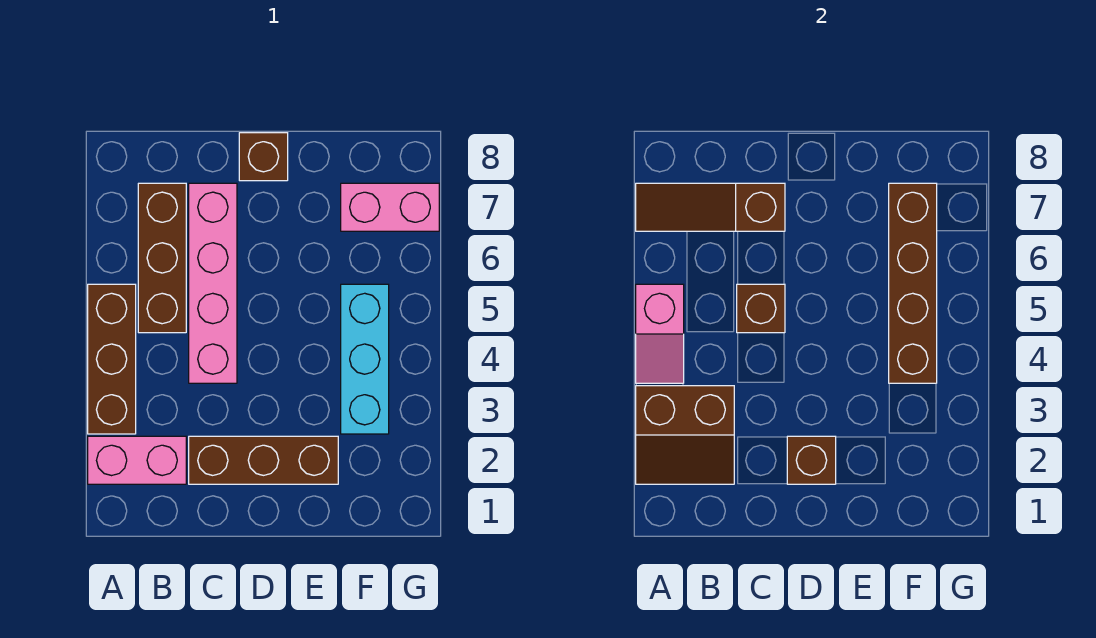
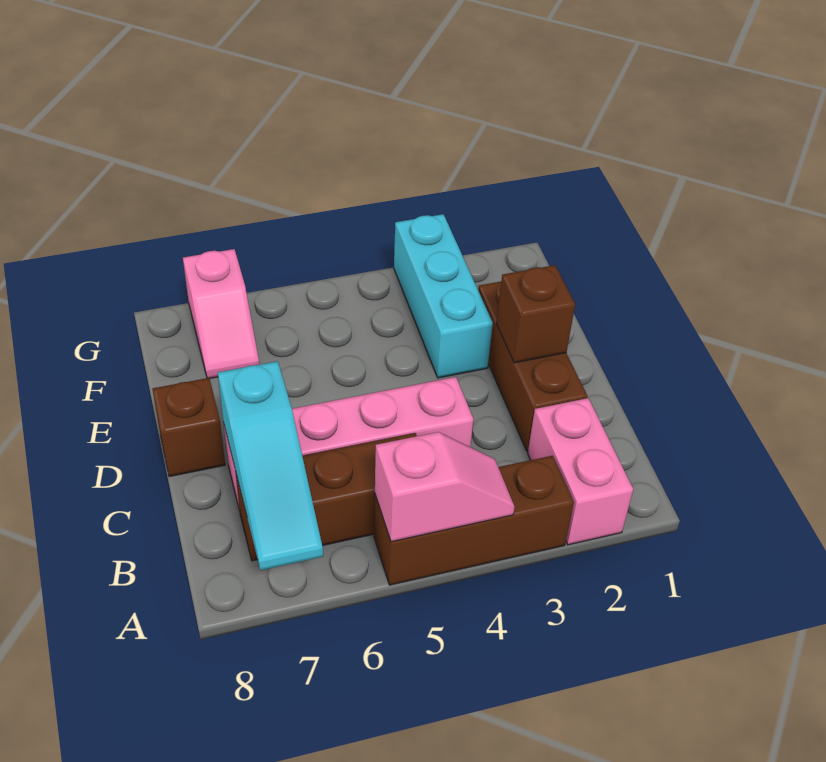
brown 2x2 slope [636,386,734,484] -> none
brown 1x3 slope [636,183,785,231] -> cyan 1x3 slope [218,361,323,570]
brown 1x1 brick [737,284,785,333] -> none
cyan 1x3 brick [341,284,389,434] -> cyan 1x3 brick turned to [394,214,493,378]
brown 1x4 brick [889,183,937,383] -> none
pink 1x2 brick [341,183,439,231] -> pink 1x2 slope [183,249,259,378]

